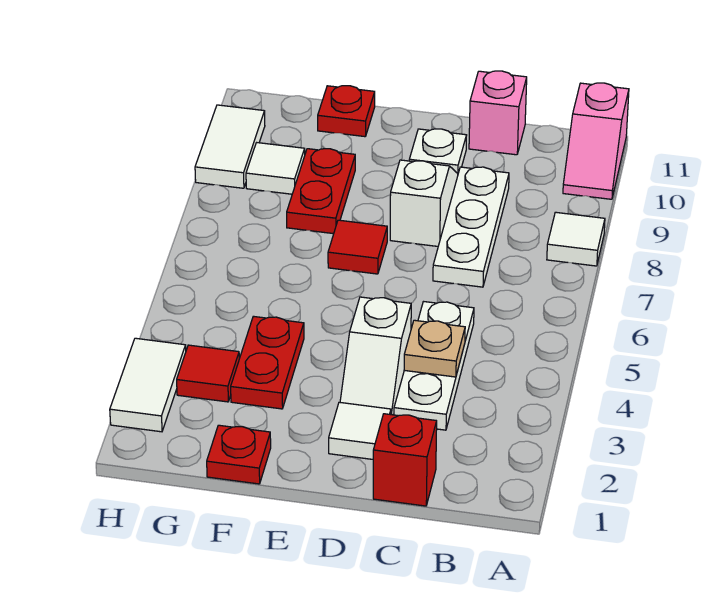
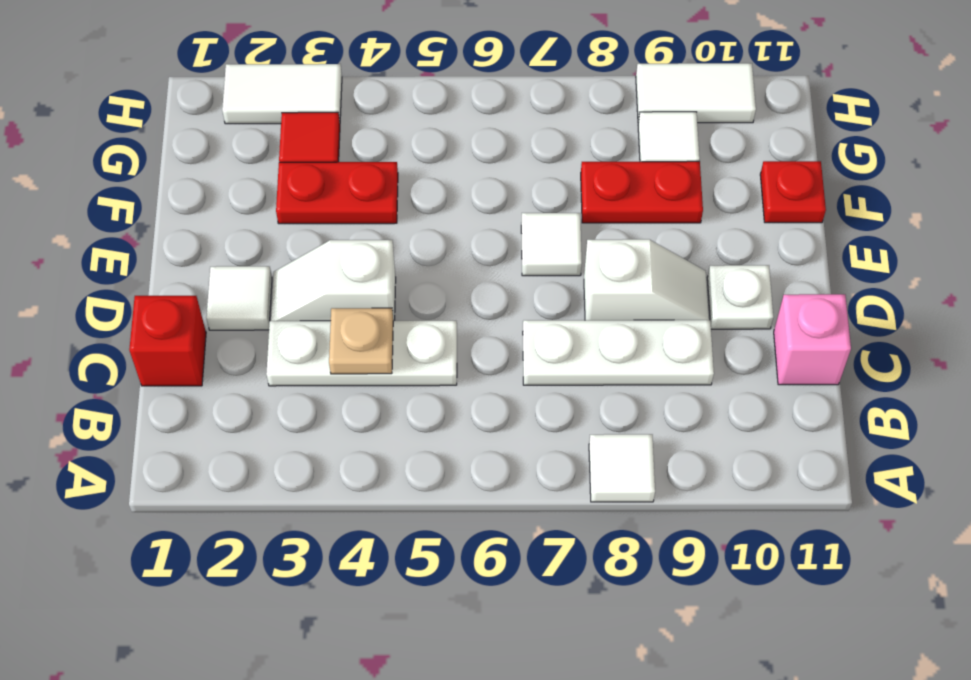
pink 1x2 slope [563,83,629,199] -> none
red 1x1 tile [328,220,387,274] -> white 1x1 tile [521,213,582,276]
red 1x1 plate [207,425,271,484] -> none

